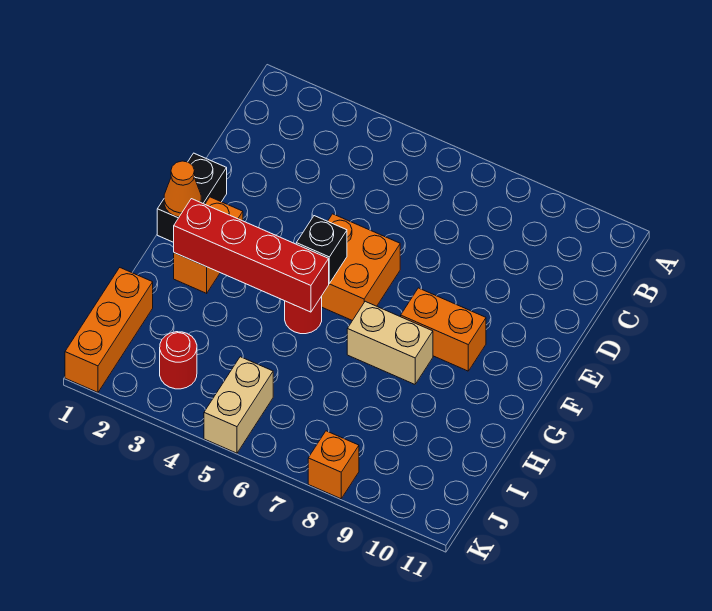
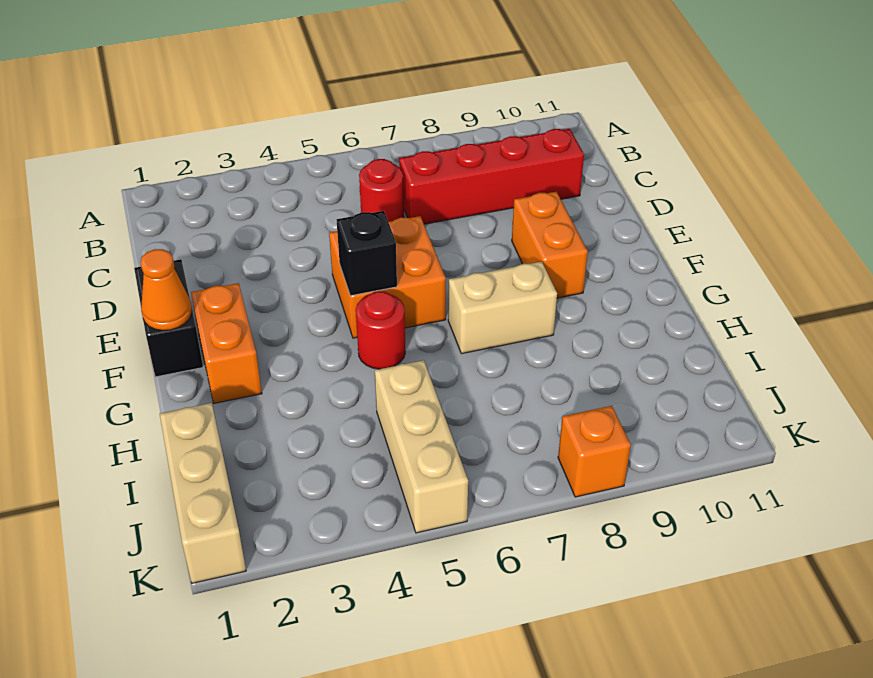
orange 1x2 brick [401,288,486,371] -> orange 1x2 brick turned to [512,192,588,298]
red 1x4 brick [174,199,329,312] -> red 1x4 brick moved to [399,129,584,224]
orange 1x3 brick [65,268,153,392] -> tan 1x3 brick [160,403,246,583]
red 1x1 round brick [160,332,197,389] -> red 1x1 round brick moved to [359,159,404,222]
tan 1x2 brick [204,357,273,453] -> tan 1x3 brick [375,360,468,533]

